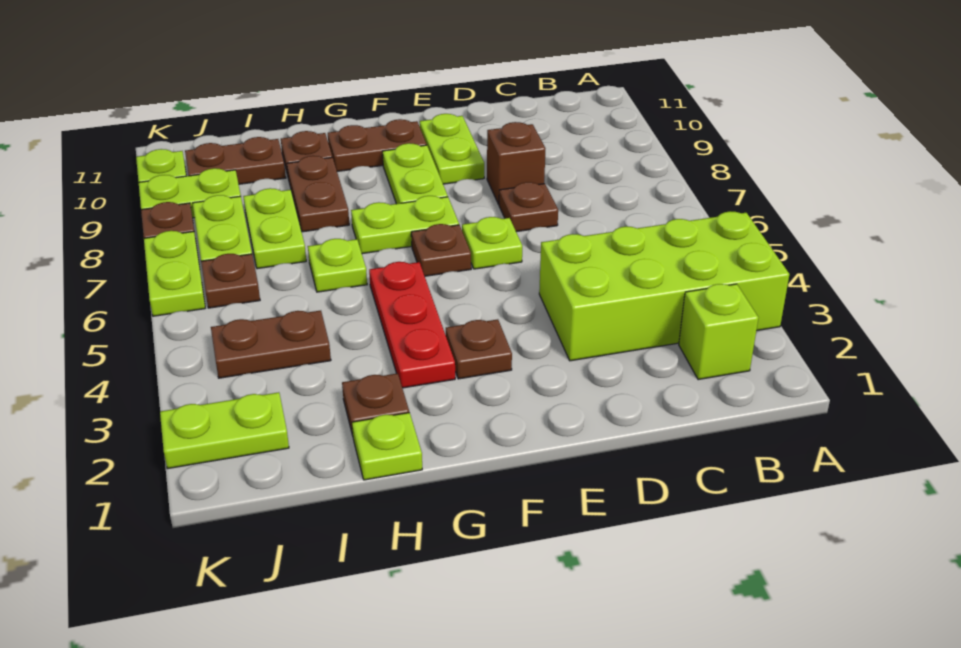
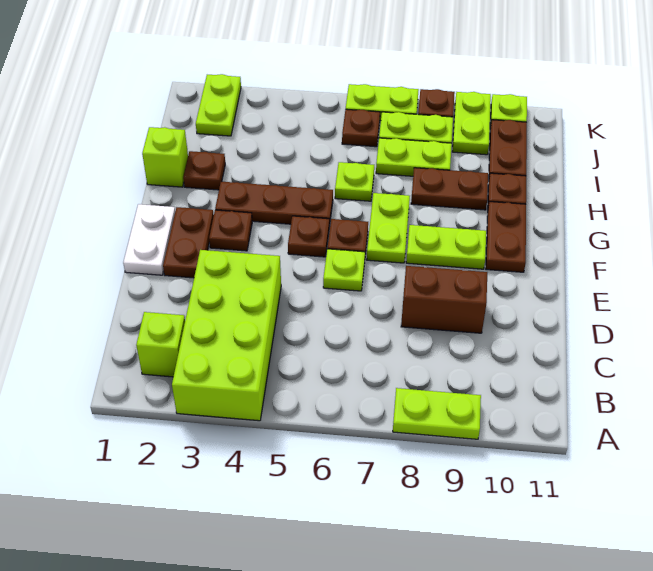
brown 1x1 plate [499,182,558,232] -> brown 1x1 plate moved to [288,216,329,257]
brown 1x1 brick [487,122,545,204] -> brown 1x2 brick [401,266,487,333]
none -> white 1x2 plate [123,204,175,275]
lime 1x2 plate [420,114,484,184] -> lime 1x2 plate moved to [393,388,481,439]
red 1x3 plate [369,262,455,388] -> brown 1x3 plate [215,182,333,226]
lime 1x1 plate [352,413,422,480] -> lime 1x1 brick [142,127,188,187]
brown 1x2 plate [211,311,331,378] -> brown 1x2 plate moved to [163,207,214,278]

